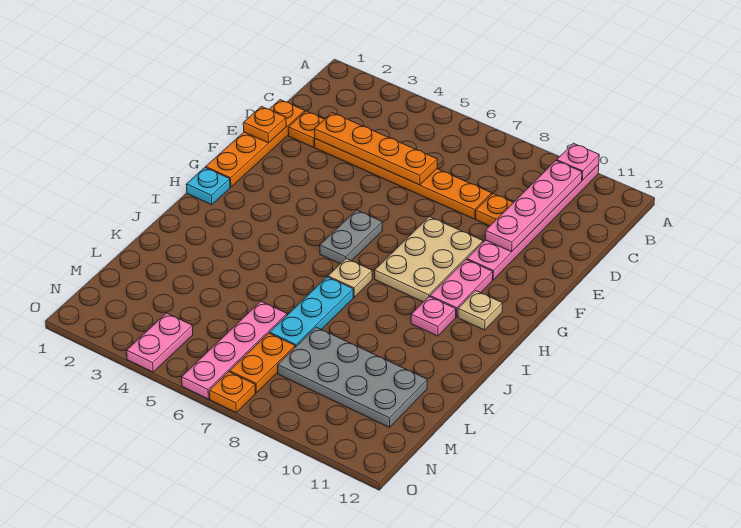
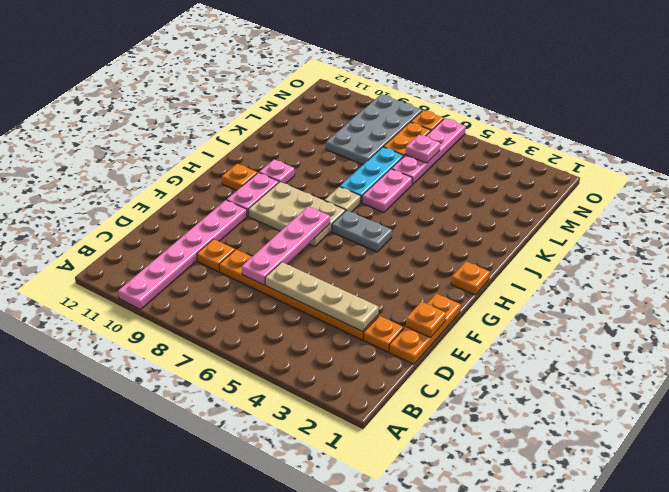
pink 1x1 plate [557,143,599,181] -> pink 1x1 plate moved to [406,135,440,163]
pink 1x4 plate [485,161,582,252] -> pink 1x4 plate moved to [242,206,330,285]
orange 1x4 plate [206,100,305,187] -> orange 1x3 plate [389,294,461,364]
orange 1x4 plate [314,113,437,185] -> tan 1x4 plate [265,262,378,331]
tan 2x3 plate [375,217,483,302] -> tan 2x3 plate turned to [248,182,345,246]
grey 1x2 plate [320,210,382,264] -> grey 1x2 plate turned to [332,210,392,252]
cyan 1x1 plate [186,168,230,205] -> orange 1x1 plate [451,261,490,295]
tan 1x1 plate [458,291,503,330] -> orange 1x1 plate [222,164,257,190]
grey 2x4 plate [278,327,427,427] -> grey 2x4 plate turned to [326,94,422,165]
pink 1x2 plate [127,313,193,372] -> pink 1x2 plate moved to [362,169,412,213]

